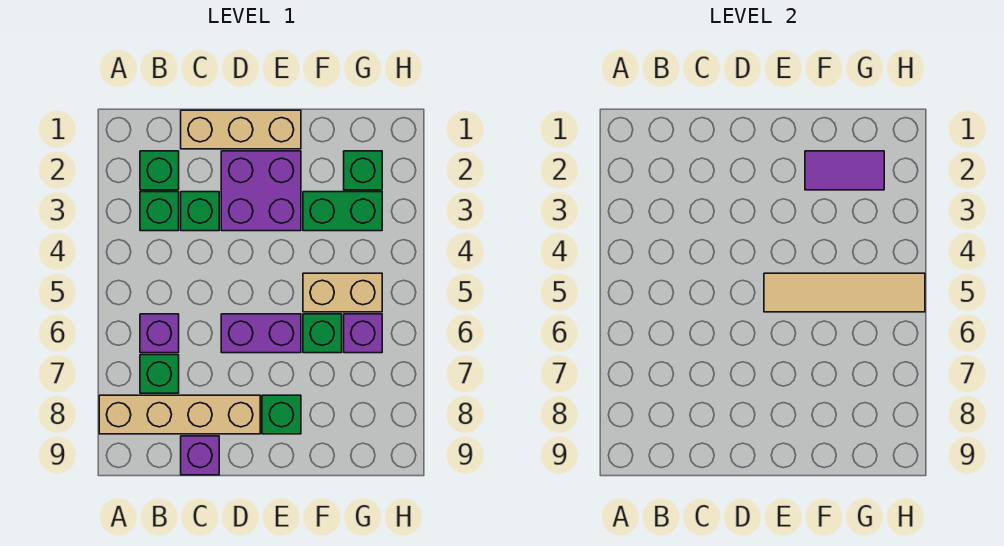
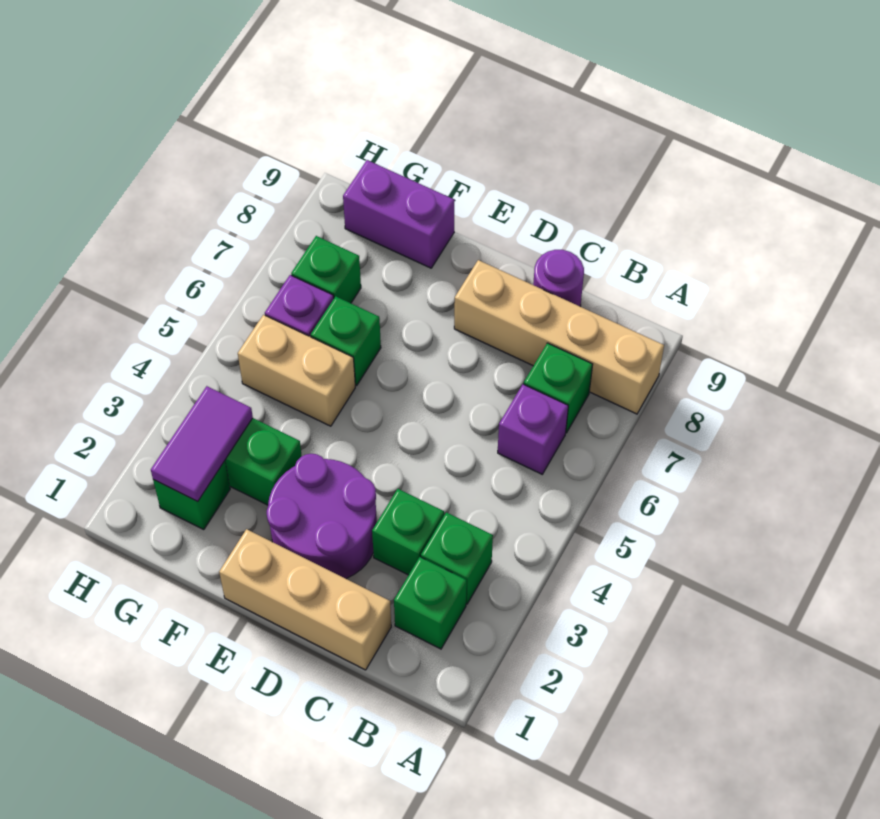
purple 1x1 brick [181,436,219,475] -> purple 1x1 round brick [533,250,584,306]
purple 2x2 brick [221,151,301,231] -> purple 2x2 round brick [267,454,377,579]
purple 1x2 brick [221,314,301,353] -> purple 1x2 brick moved to [343,160,455,268]
tan 1x4 tile [764,273,925,312] -> none
green 1x1 brick [262,395,301,434] -> green 1x1 brick moved to [291,236,361,303]
purple 1x2 tile [805,151,884,190] -> purple 1x2 tile turned to [151,386,253,501]

